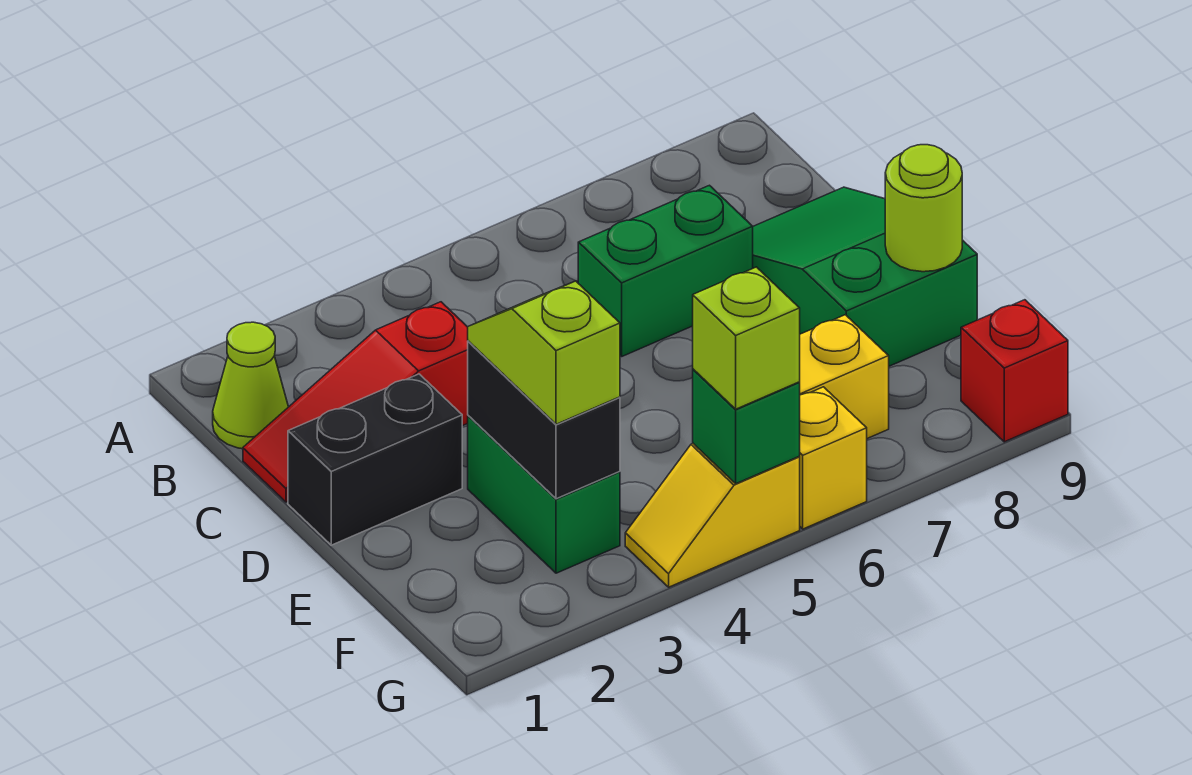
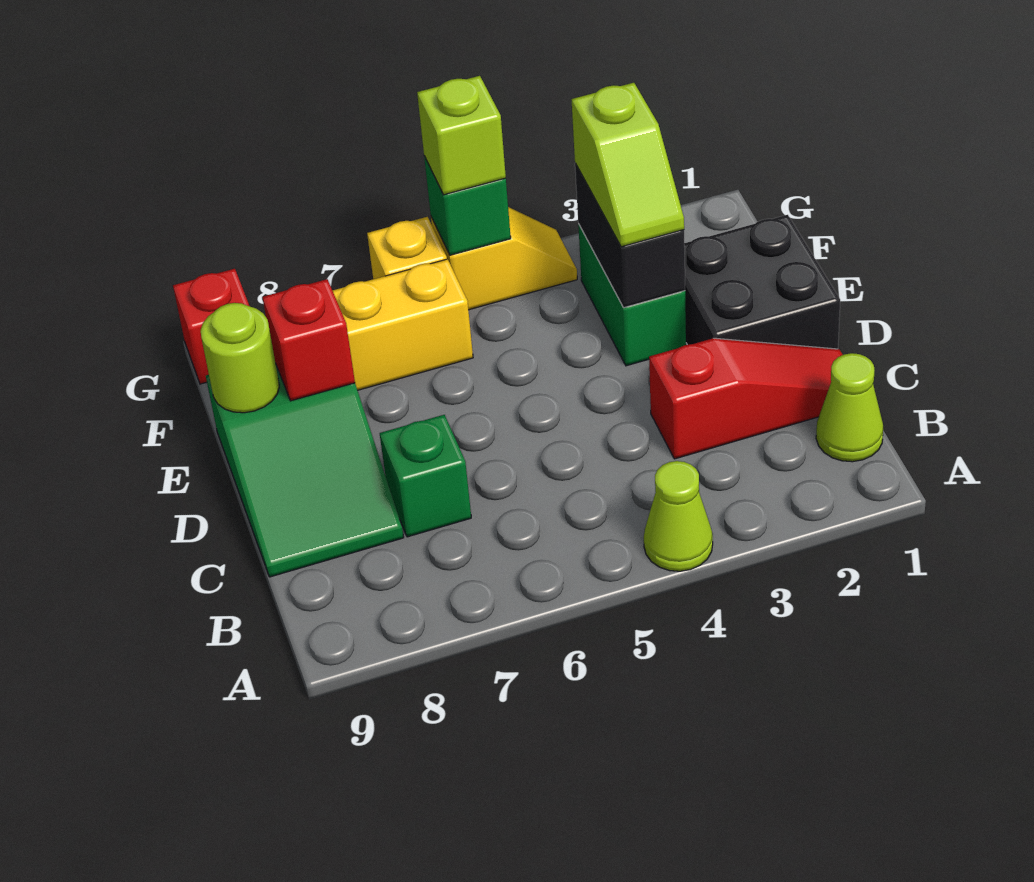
none -> lime 1x1 cone [644,461,713,571]
green 1x2 brick [578,185,753,356] -> green 1x1 brick [380,415,471,537]
black 1x2 brick [288,374,462,545] -> black 2x2 brick [684,215,840,349]
none -> red 1x1 brick [262,279,355,401]

